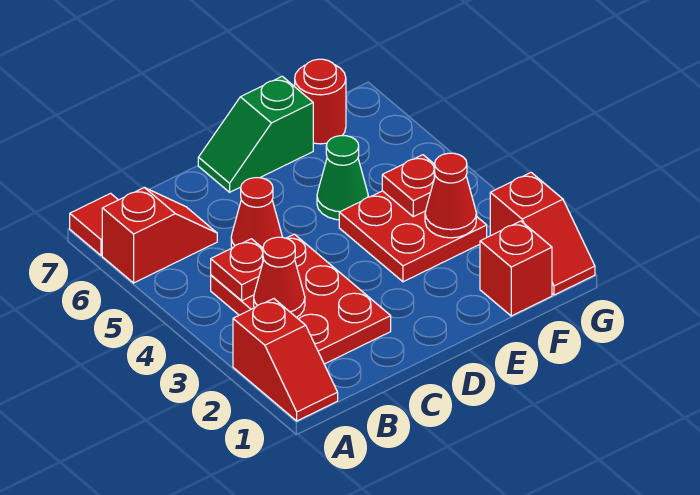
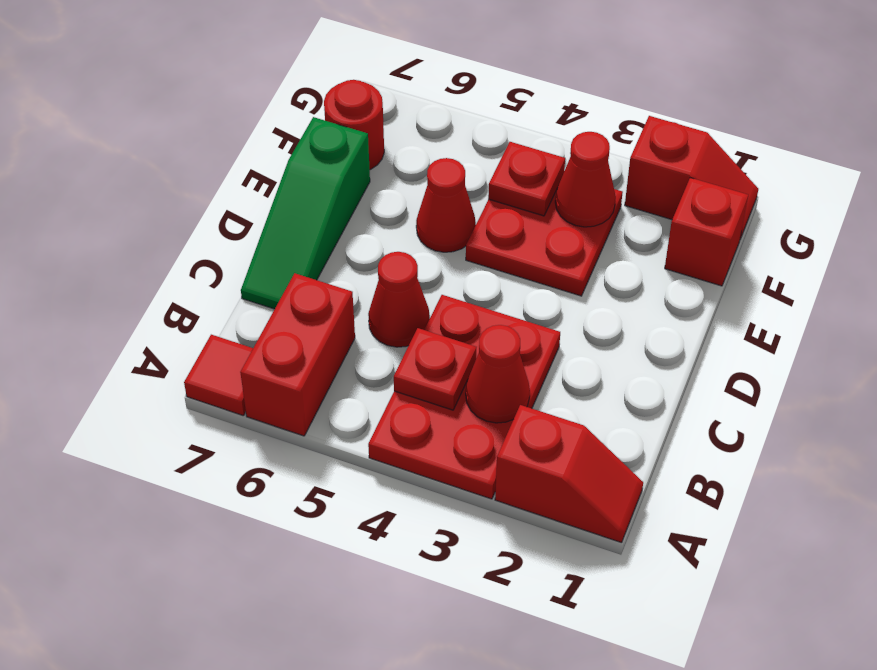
red 1x2 slope [102,188,217,283] -> red 1x2 brick [240,273,355,436]
red 2x3 plate [211,234,391,364] -> red 2x3 plate turned to [368,295,560,499]
green 1x2 slope [198,76,313,192] -> green 1x3 slope [241,117,370,309]
green 1x1 cone [317,136,368,220] -> red 1x1 cone [416,158,476,252]

